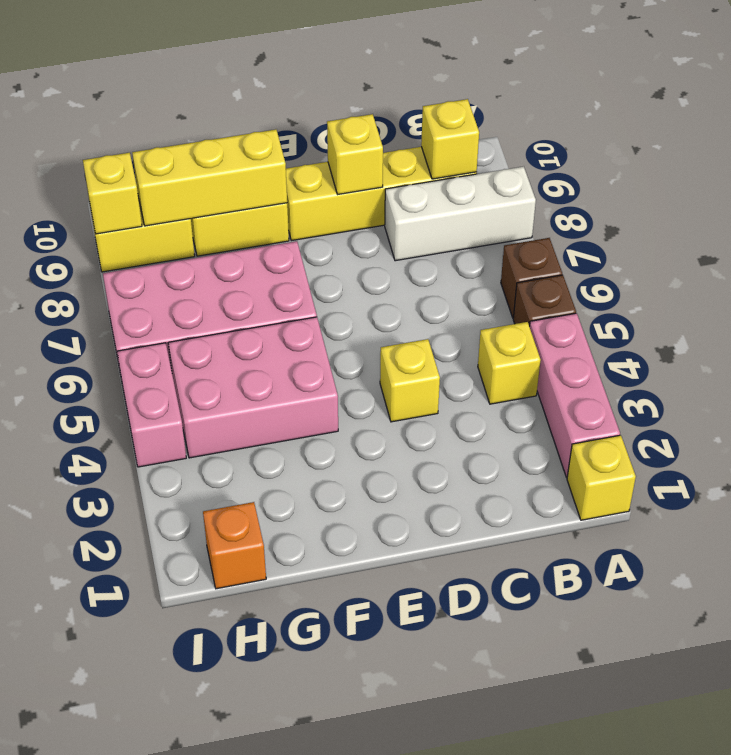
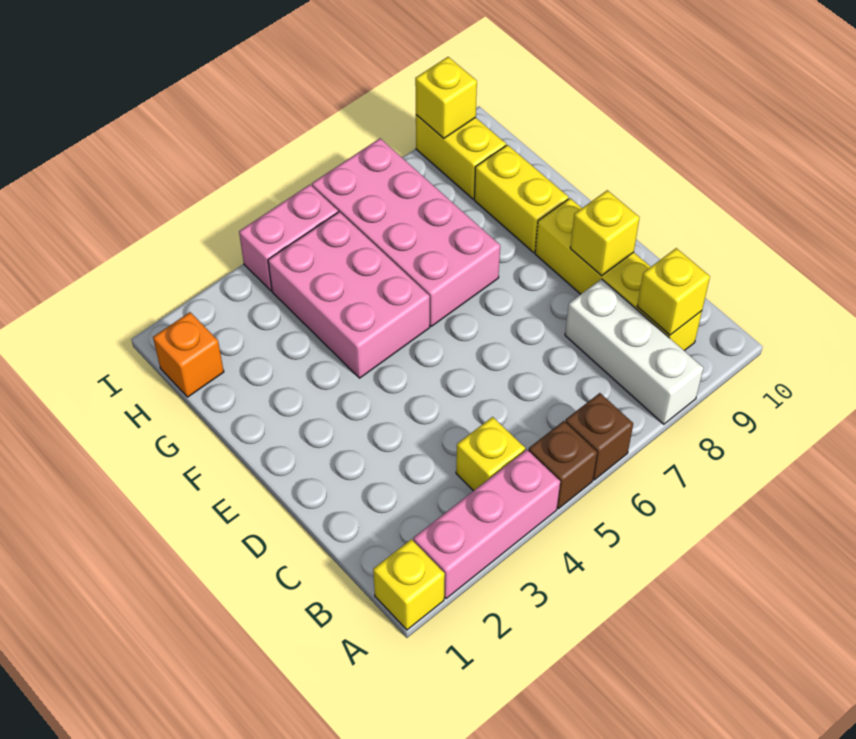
yellow 1x1 brick [380,339,440,422] -> none
yellow 1x3 brick [132,129,287,226] -> none

